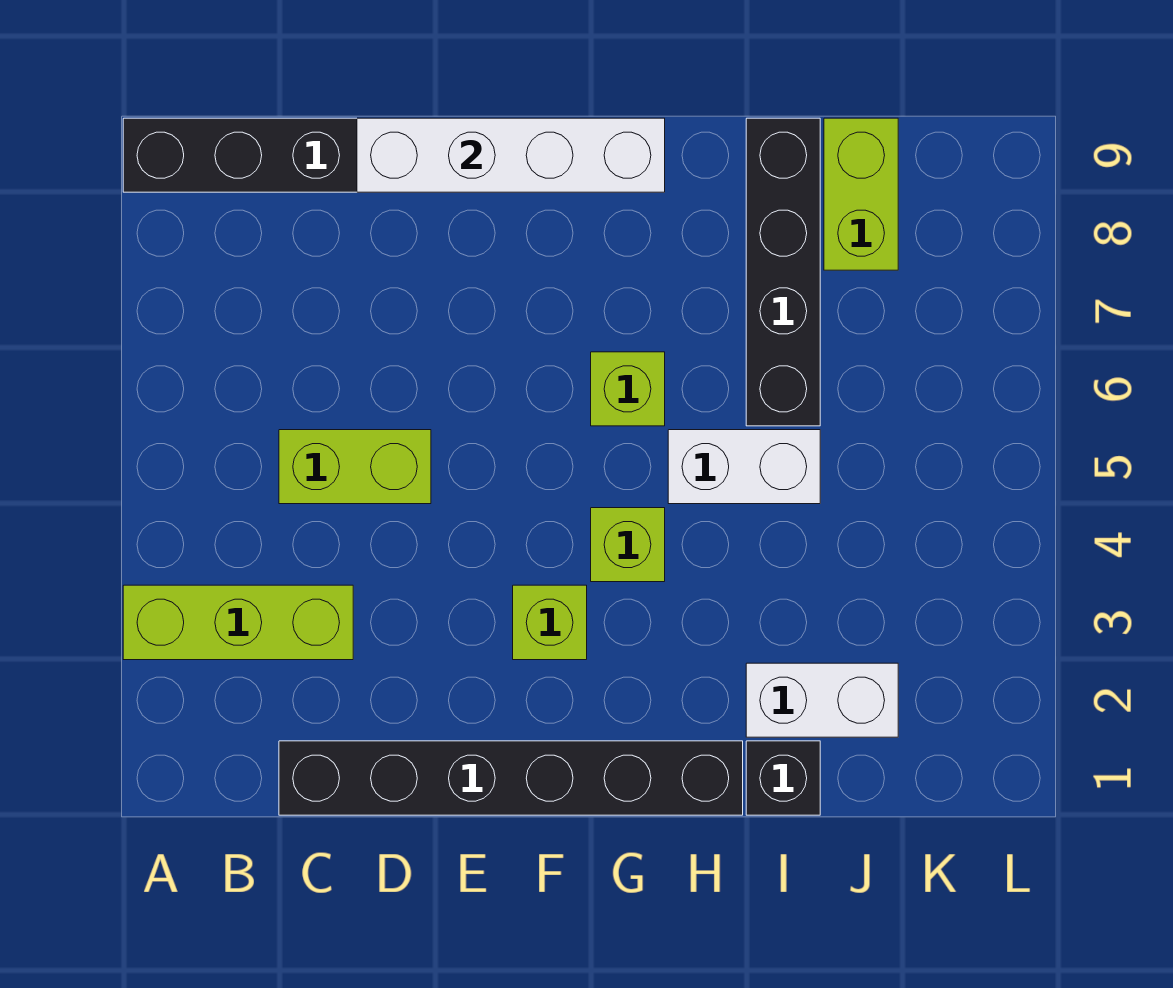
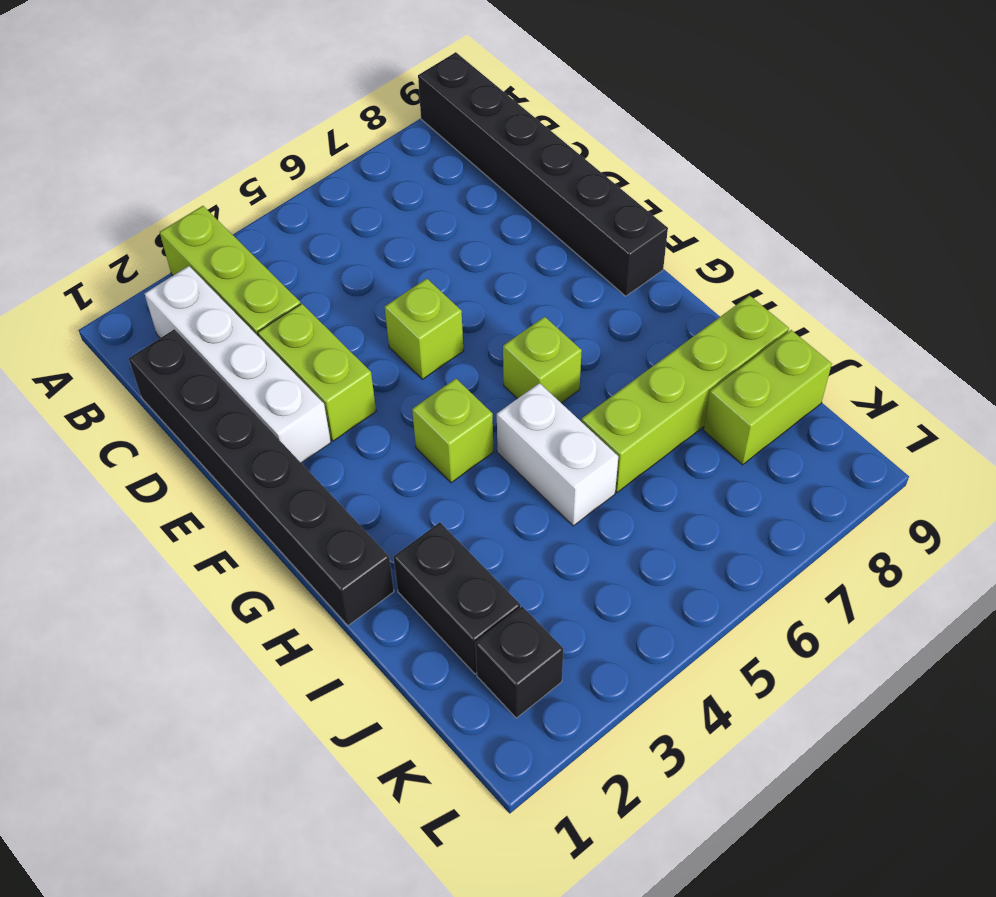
lime 1x2 brick [279,430,431,504] -> lime 1x2 brick moved to [258,304,376,441]
white 1x4 brick [357,118,665,192] -> white 1x4 brick moved to [144,266,331,463]
lime 1x1 brick [513,585,587,660] -> lime 1x1 brick moved to [385,279,463,379]
black 1x1 brick [746,741,820,815] -> black 1x1 brick moved to [475,607,563,718]
white 1x2 brick [746,663,898,737] -> black 1x2 brick [394,522,520,674]
black 1x4 brick [746,118,820,426] -> lime 1x4 brick [581,296,789,492]

